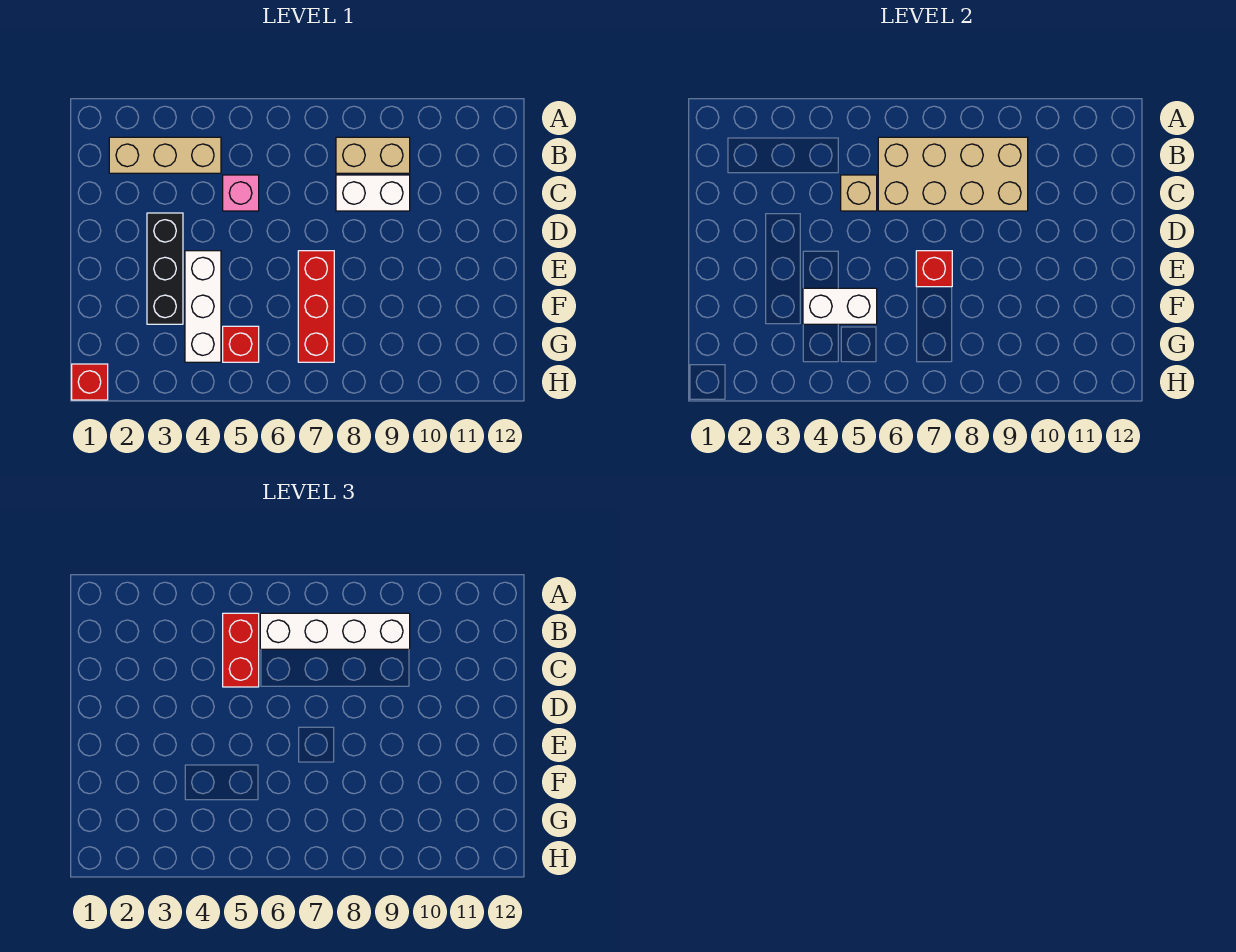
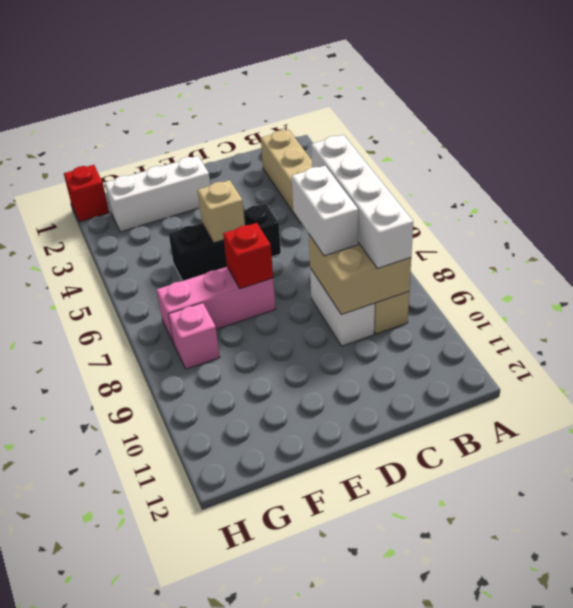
red 1x2 brick [223,613,259,687] -> none
tan 2x4 brick [878,137,1028,211] -> tan 2x2 brick [309,235,411,315]
pink 1x1 brick [223,175,259,211] -> pink 1x1 brick moved to [168,303,220,369]
tan 1x1 brick [841,175,877,211] -> tan 1x1 brick moved to [198,180,245,243]
black 1x3 brick [147,213,183,324] -> black 1x3 brick moved to [169,203,281,281]
white 1x3 brick [185,251,221,362] -> white 1x3 brick moved to [105,156,210,232]
red 1x3 brick [298,251,334,362] -> pink 1x3 brick [157,267,276,342]
white 1x2 brick [803,288,877,324] -> white 1x2 brick moved to [292,166,358,256]
red 1x1 brick [223,326,259,362] -> none

